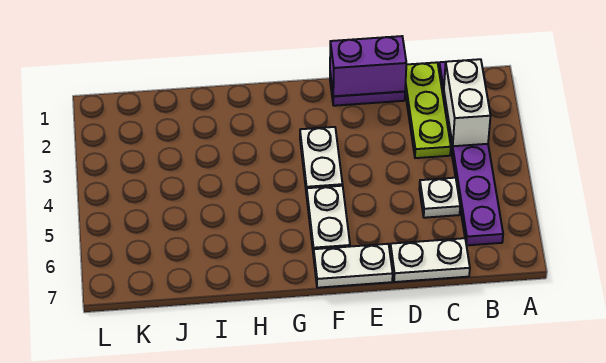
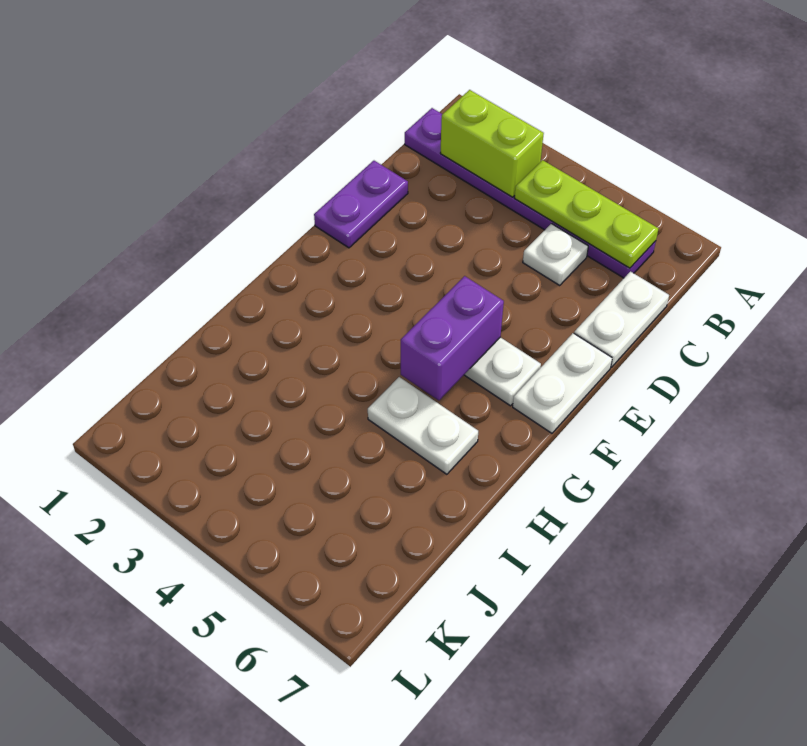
white 1x2 brick [444,59,491,146] -> lime 1x2 brick [440,90,544,197]
lime 1x3 plate [405,62,451,158] -> lime 1x3 plate moved to [514,160,659,268]
purple 1x2 brick [330,36,406,96] -> purple 1x2 brick moved to [401,276,504,400]
white 1x2 plate [300,127,343,195] -> white 1x2 plate moved to [368,377,478,474]

